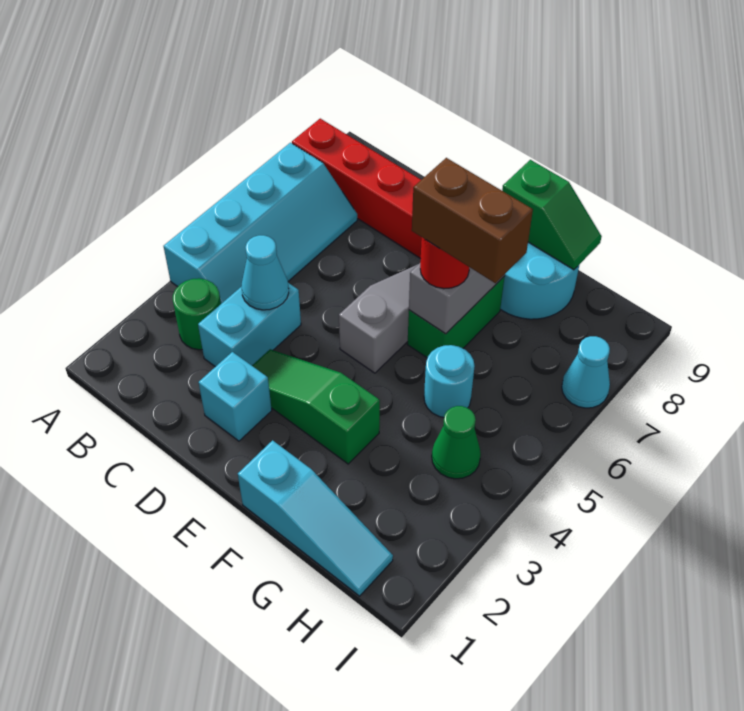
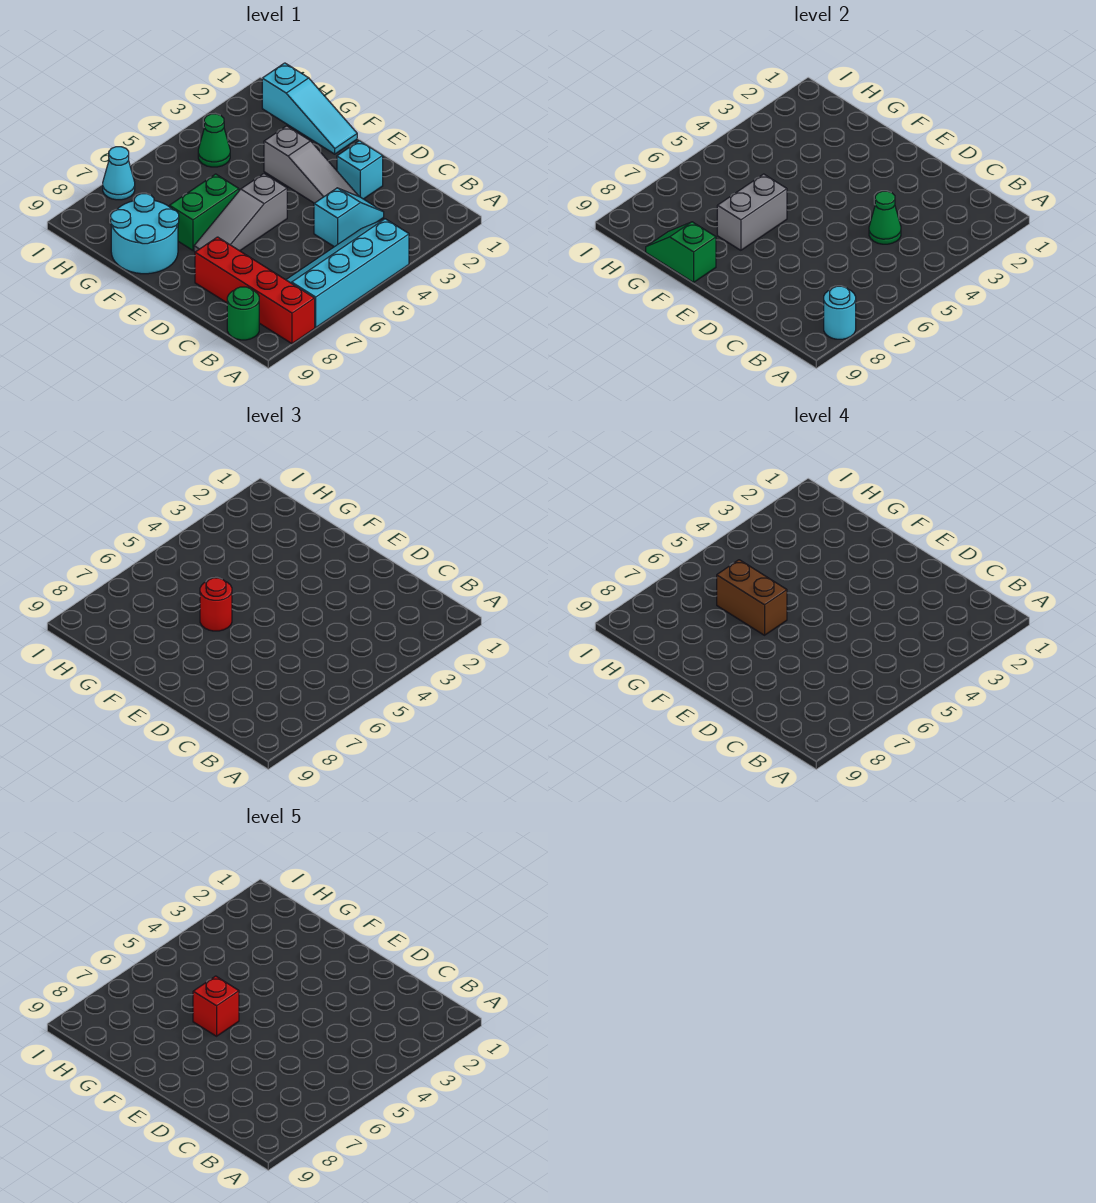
green 1x1 round brick [173,278,221,350] -> green 1x1 round brick moved to [227,287,259,340]
cyan 1x2 brick [198,283,301,367] -> cyan 1x2 slope [314,188,384,247]
cyan 1x1 cone [242,235,289,310] -> green 1x1 cone [869,191,901,244]
green 1x3 slope [252,349,380,464] -> grey 1x3 slope [264,126,358,203]
cyan 1x3 slope [238,440,393,596] -> cyan 1x3 slope turned to [262,63,357,154]
none -> red 1x1 brick [193,976,239,1036]
cyan 1x1 round brick [424,345,475,417] -> cyan 1x1 round brick moved to [824,286,856,339]

